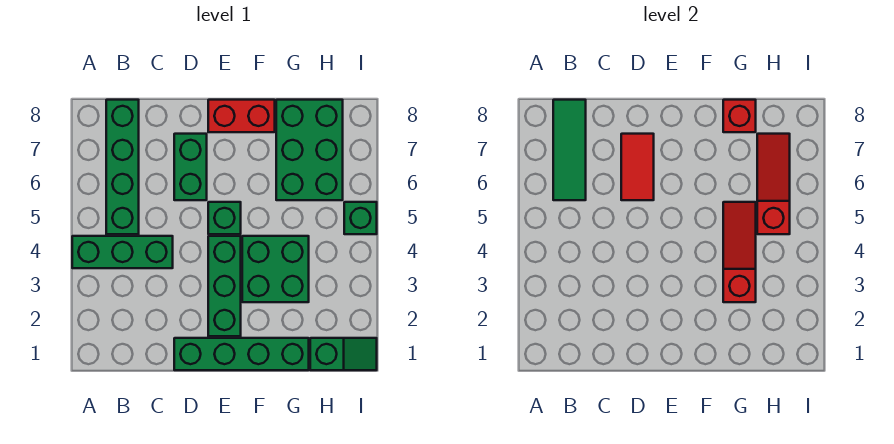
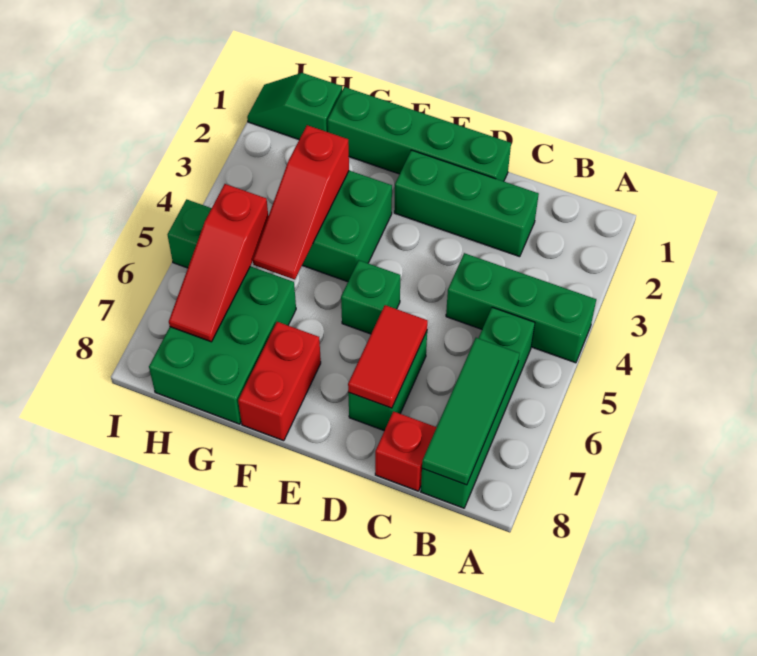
green 1x3 brick [208,236,241,336] -> green 1x3 brick turned to [394,150,539,257]
red 1x2 brick [208,100,275,132] -> red 1x2 brick turned to [238,322,321,441]
red 1x1 brick [723,100,756,132] -> red 1x1 brick moved to [375,411,437,491]

